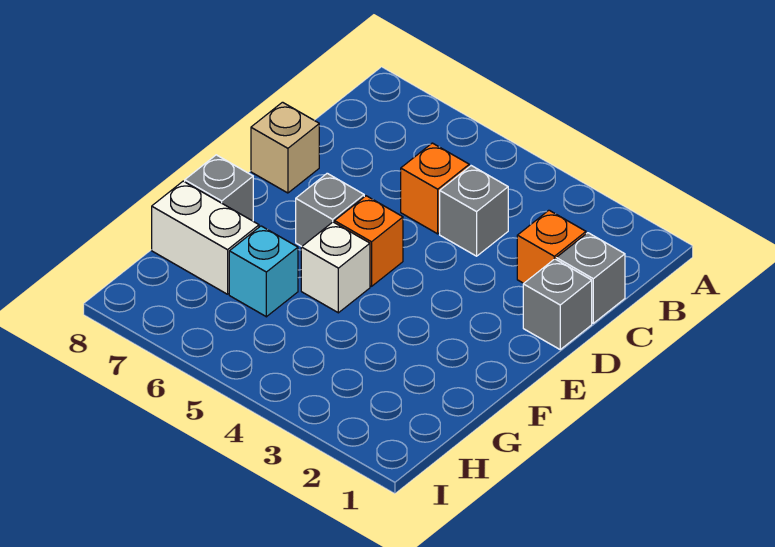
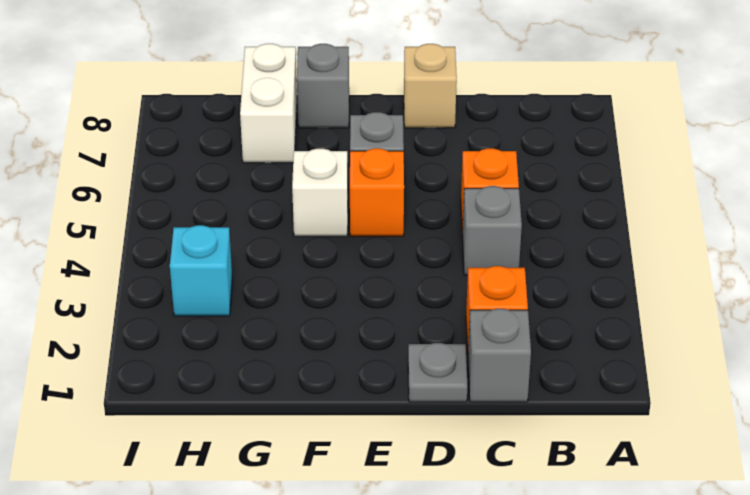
grey 1x1 brick [523,259,592,349] -> grey 1x1 plate [408,343,467,402]
cyan 1x1 brick [229,226,298,317] -> cyan 1x1 brick moved to [170,225,232,316]

